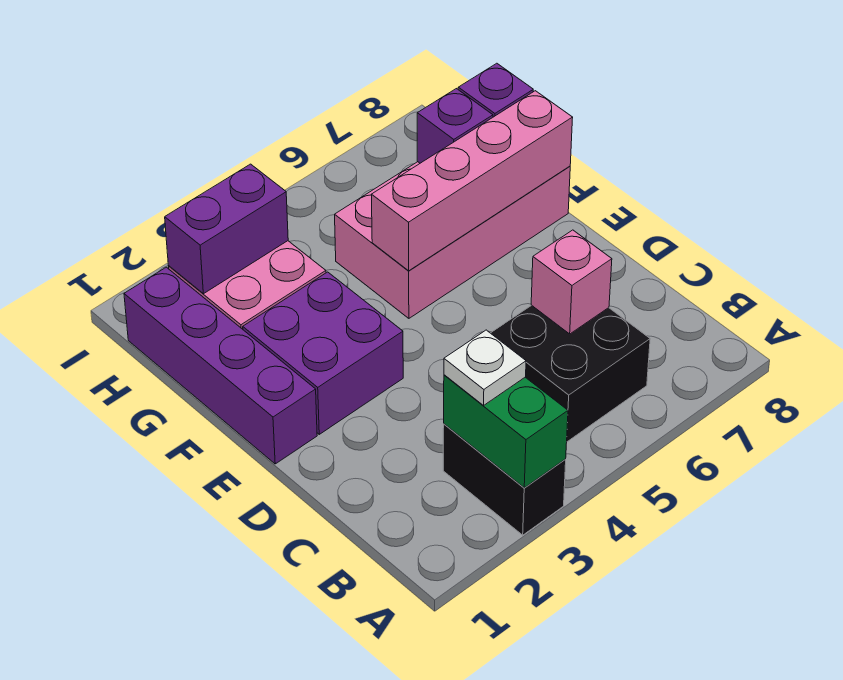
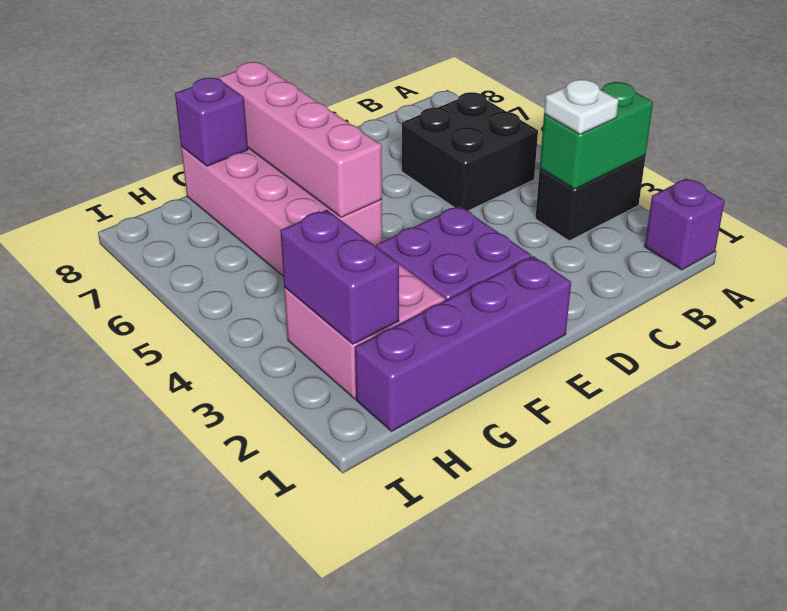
pink 1x1 brick [531,230,612,334] -> none
purple 1x1 brick [417,89,493,163] -> purple 1x1 brick moved to [645,178,725,270]

